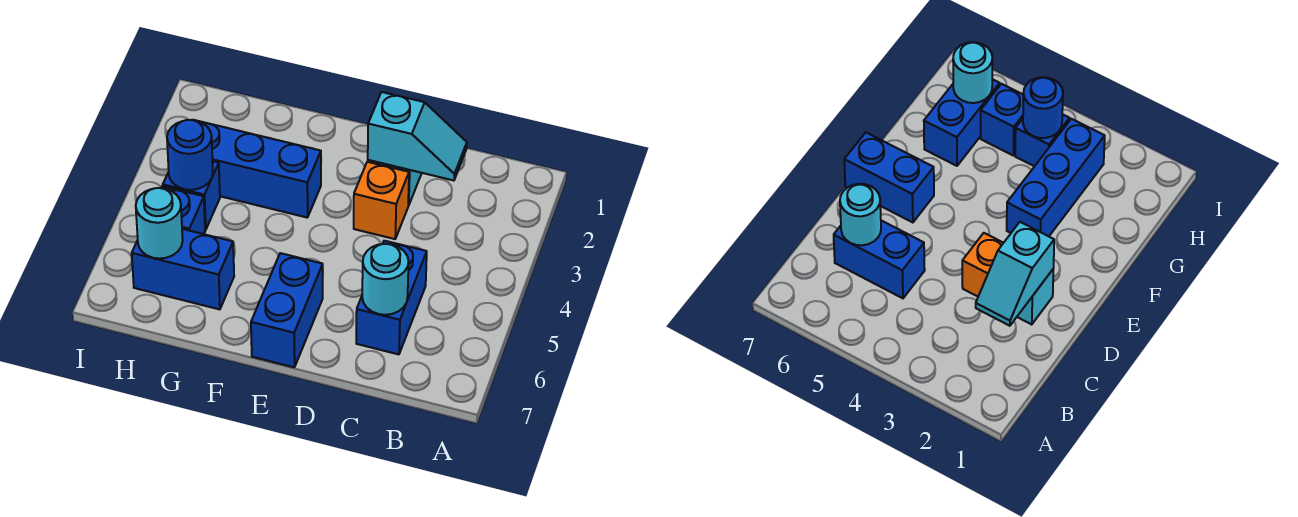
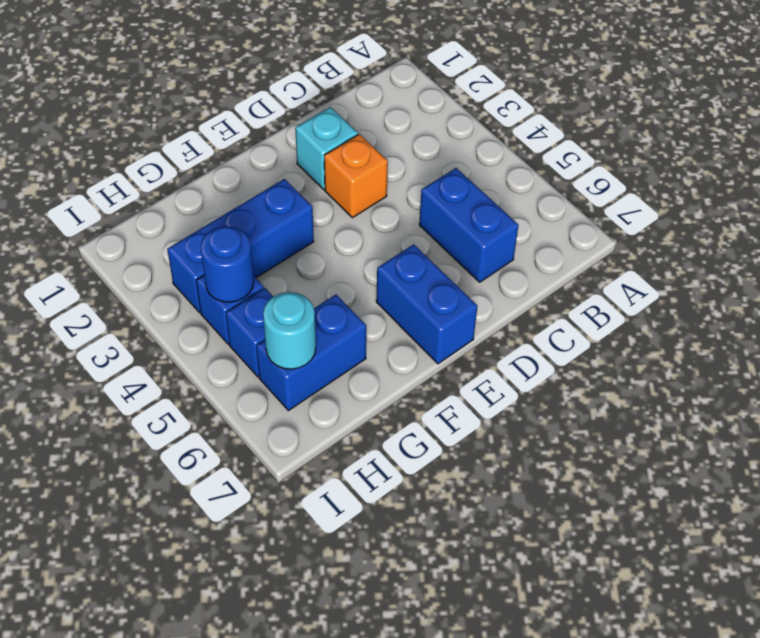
cyan 1x2 slope [368,92,467,180] -> none
cyan 1x1 round brick [362,244,409,315] -> none

